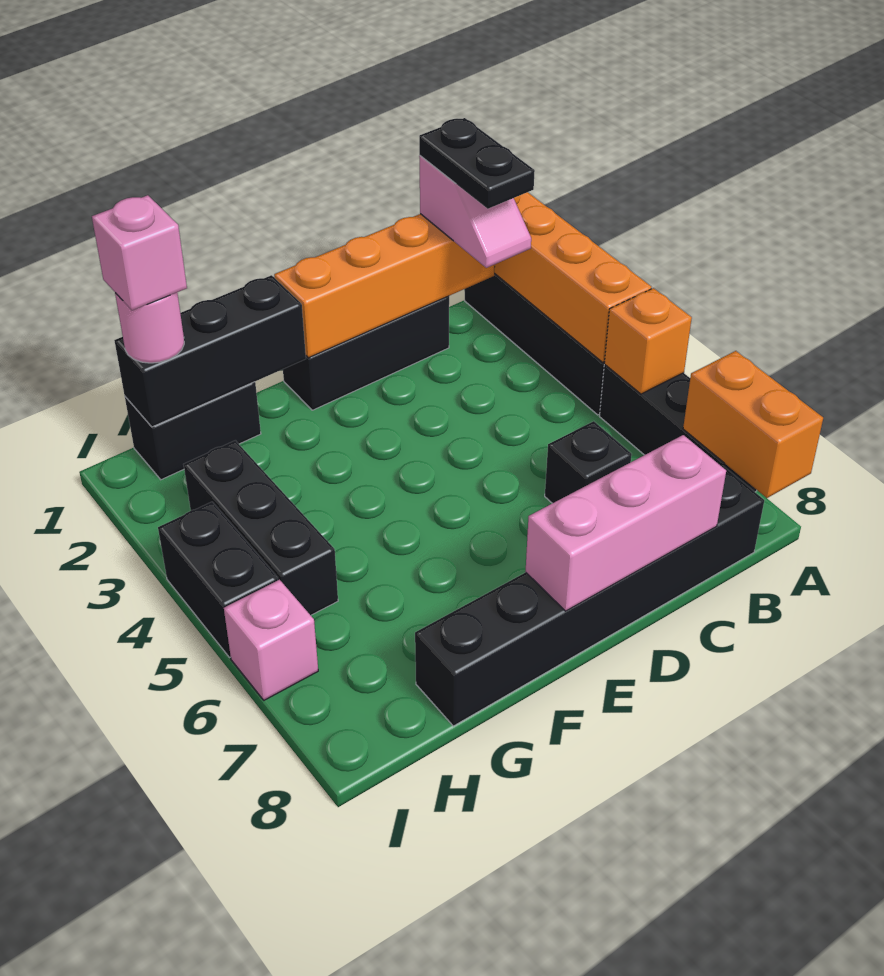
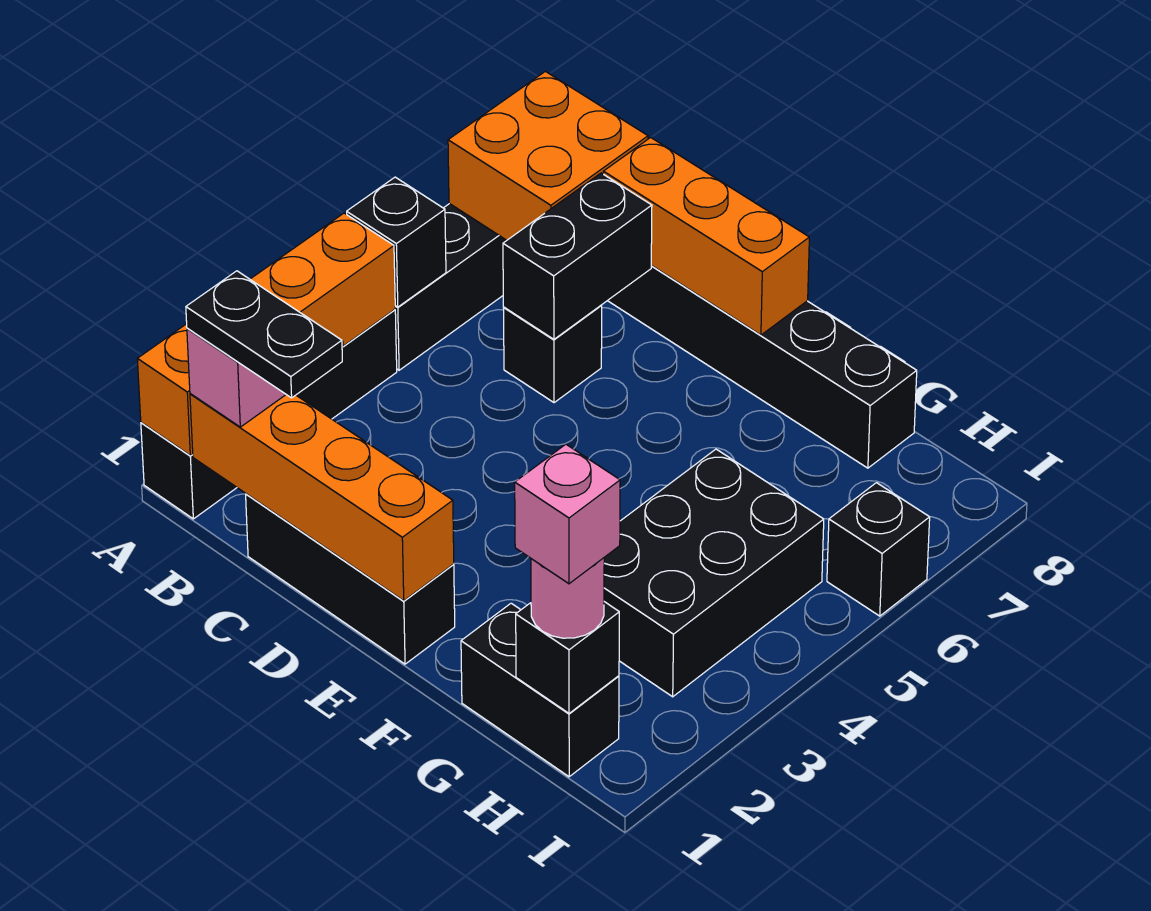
orange 1x1 brick [604,288,692,394] -> black 1x1 brick [347,177,446,307]
orange 1x2 brick [683,351,823,498] -> orange 2x2 brick [448,71,648,240]
black 1x2 plate [419,118,535,209] -> black 1x2 plate turned to [186,271,342,398]
pink 1x3 brick [525,435,726,611] -> orange 1x3 brick [603,137,809,335]
black 1x3 brick [114,275,306,427] -> black 1x1 brick [516,602,619,713]
black 1x3 brick [183,440,338,615] -> black 2x3 brick [604,449,824,697]
black 1x2 brick [158,502,278,658] -> black 1x2 brick moved to [503,173,652,339]
pink 1x1 brick [224,580,318,700] -> black 1x1 brick [827,483,930,616]

